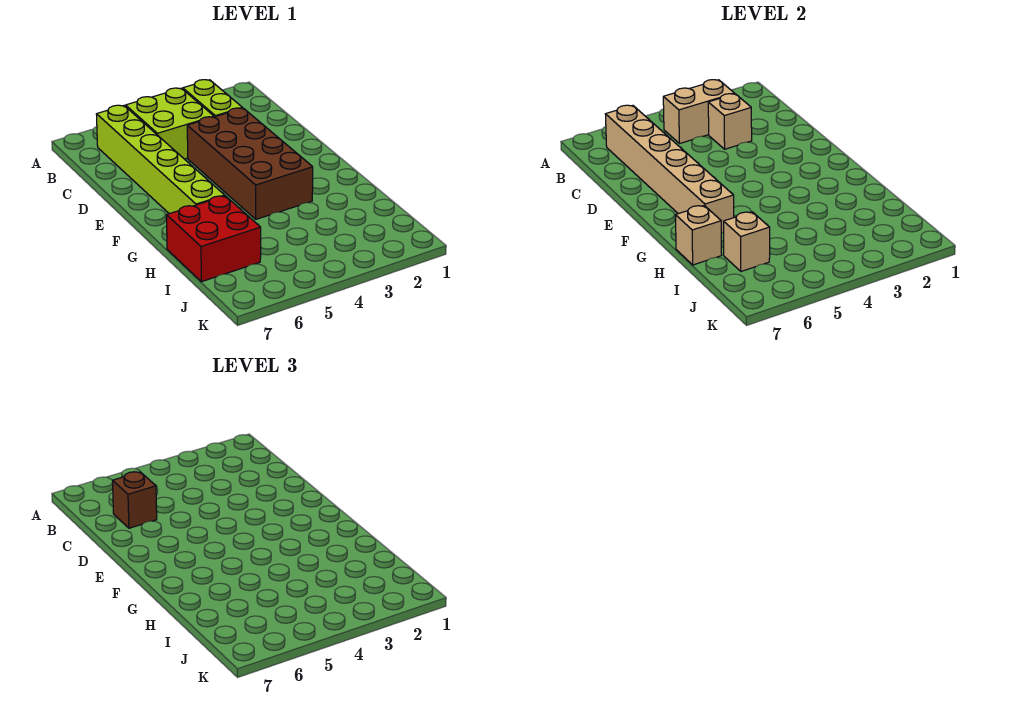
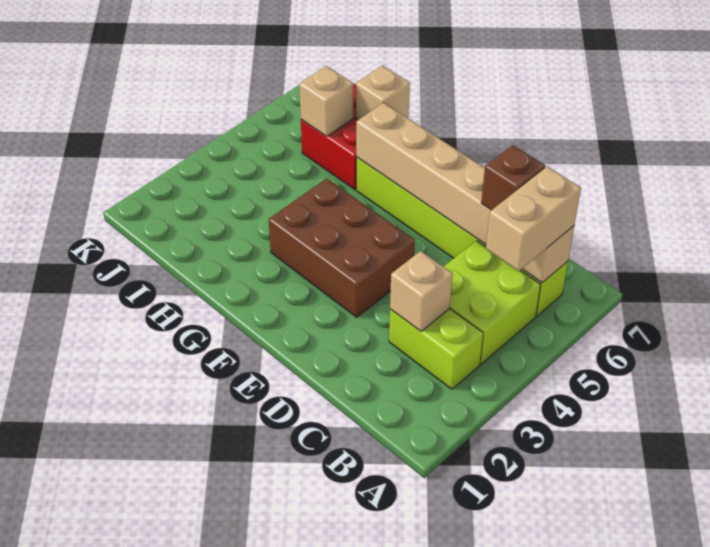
tan 1x2 brick [663,80,735,144] -> tan 1x2 brick moved to [486,167,581,271]
brown 2x4 brick [187,108,313,219] -> brown 2x3 brick [269,178,415,317]

